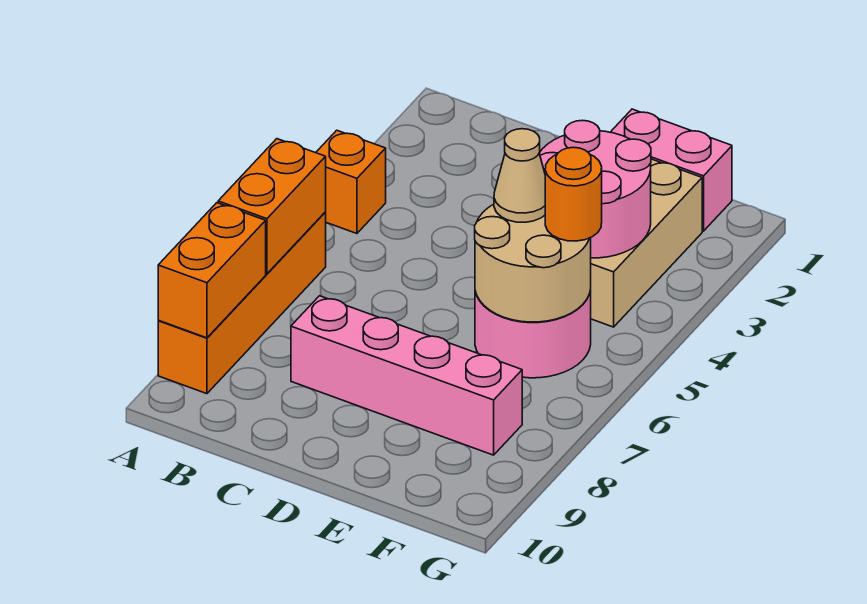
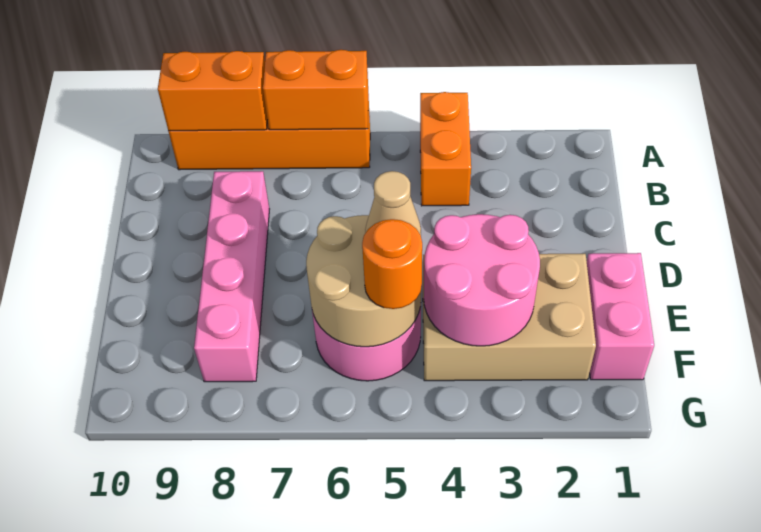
orange 1x1 brick [316,130,386,234] -> orange 1x2 brick [420,92,471,206]

